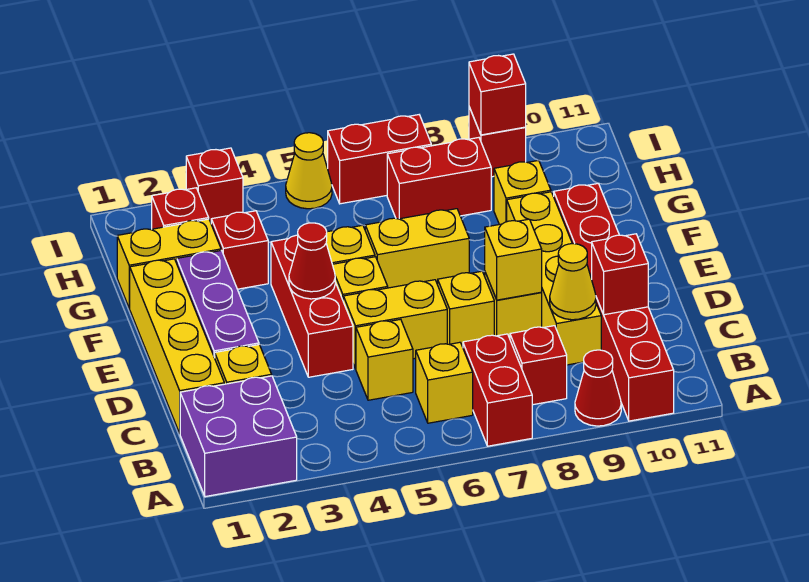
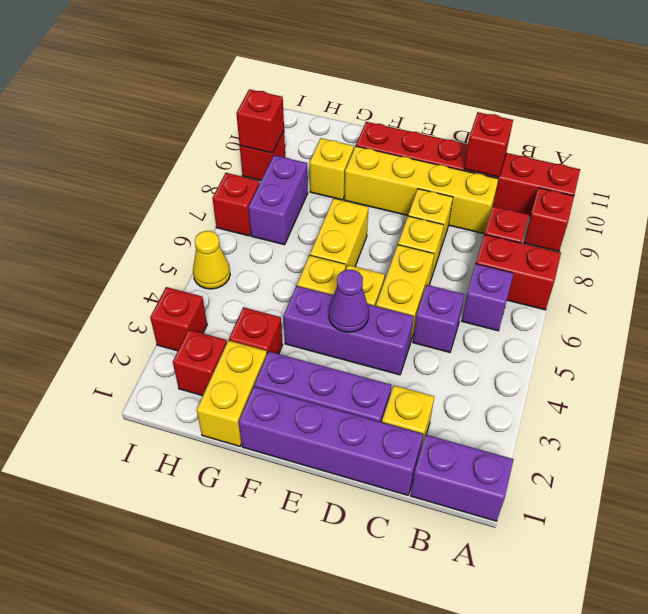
purple 2x2 brick [180,376,297,497] -> purple 1x2 brick [411,435,514,521]
red 1x1 cone [575,350,621,426] -> red 1x1 brick [524,188,574,252]
yellow 1x1 brick [416,342,473,423] -> purple 1x1 brick [462,264,514,331]
yellow 1x4 brick [130,259,224,433] -> purple 1x4 brick [239,387,423,495]
yellow 1x1 brick [356,319,413,400] -> purple 1x1 brick [413,285,465,352]
yellow 1x1 cone [550,244,596,320] -> none
red 1x3 brick [271,235,353,377] -> purple 1x3 brick [283,286,414,375]
yellow 1x1 brick [485,219,542,300] -> none
red 1x1 cone [289,223,335,299] -> purple 1x1 cone [329,270,369,332]
red 1x2 brick [387,138,491,219] -> purple 1x2 brick [249,155,308,245]
red 1x2 brick [328,115,431,204] -> red 1x1 brick [212,173,260,236]

